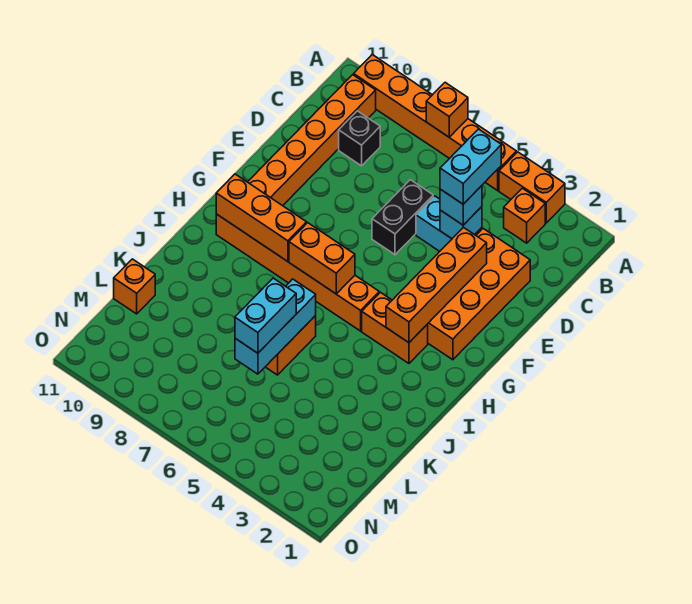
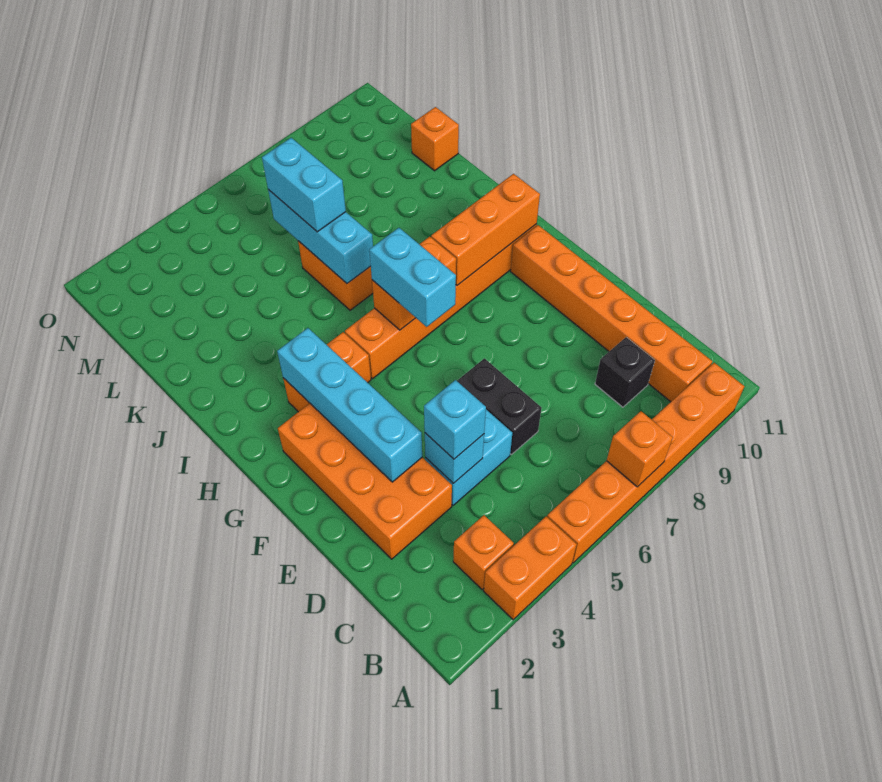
cyan 1x2 brick [440,129,501,204] -> cyan 1x2 brick moved to [369,228,456,327]
orange 1x4 brick [386,227,487,343] -> cyan 1x4 brick [277,328,422,482]

